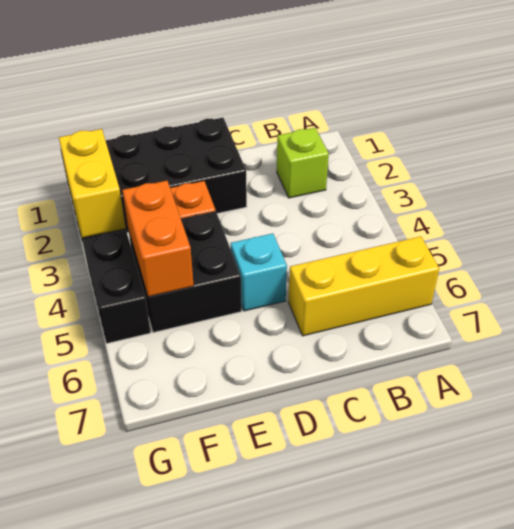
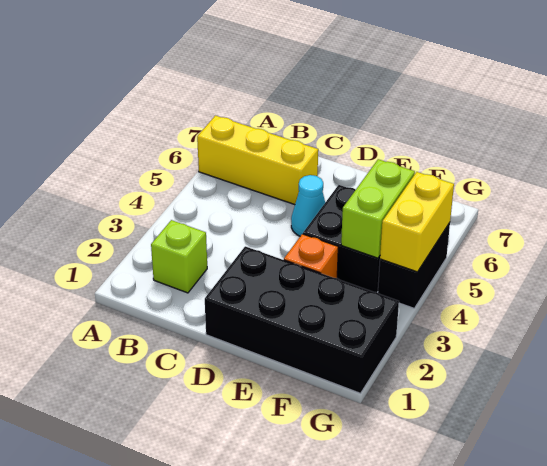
cyan 1x1 brick [231,233,287,311] -> cyan 1x1 cone [291,175,325,236]
orange 1x2 brick [122,181,194,297] -> lime 1x2 brick [341,159,415,258]
yellow 1x2 brick [59,129,126,238] -> yellow 1x2 brick moved to [380,172,454,272]

